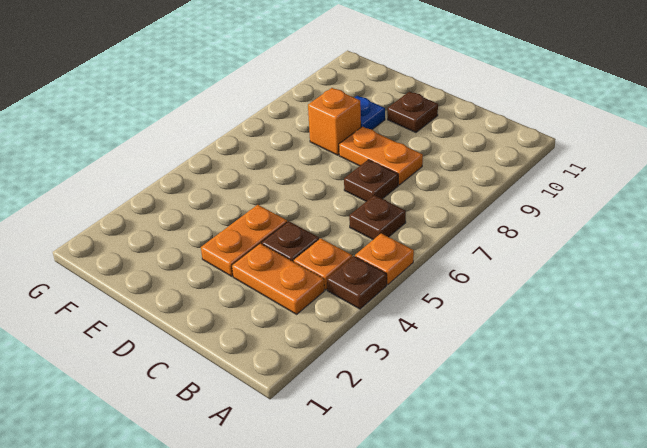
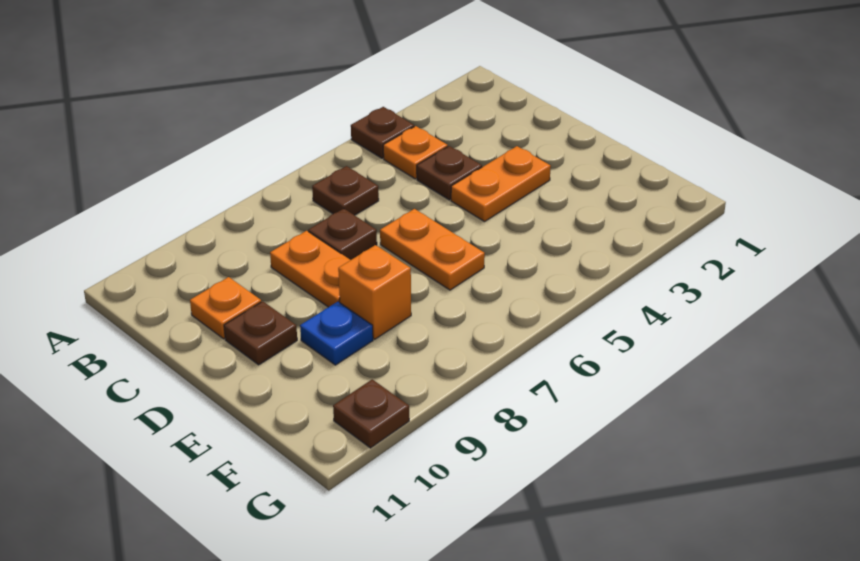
orange 1x1 plate [355,233,414,285] -> orange 1x1 plate moved to [190,277,261,339]
orange 1x2 plate [232,243,324,314] -> orange 1x2 plate moved to [380,209,485,290]
none -> brown 1x1 plate [333,379,409,448]

